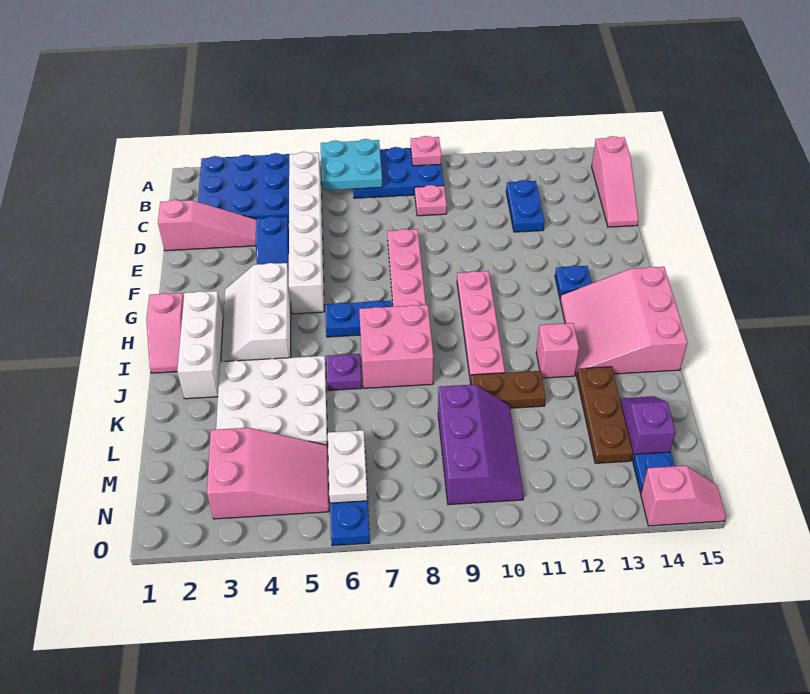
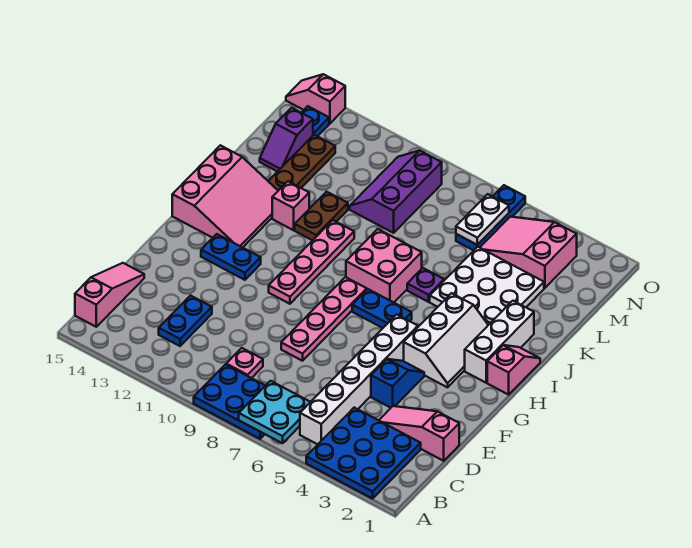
pink 1x1 plate [411,136,441,166] -> none
blue 1x1 plate [555,266,592,297] -> blue 1x2 plate [201,234,261,280]
brown 1x2 plate [471,371,546,408] -> brown 1x2 plate turned to [295,192,348,240]

